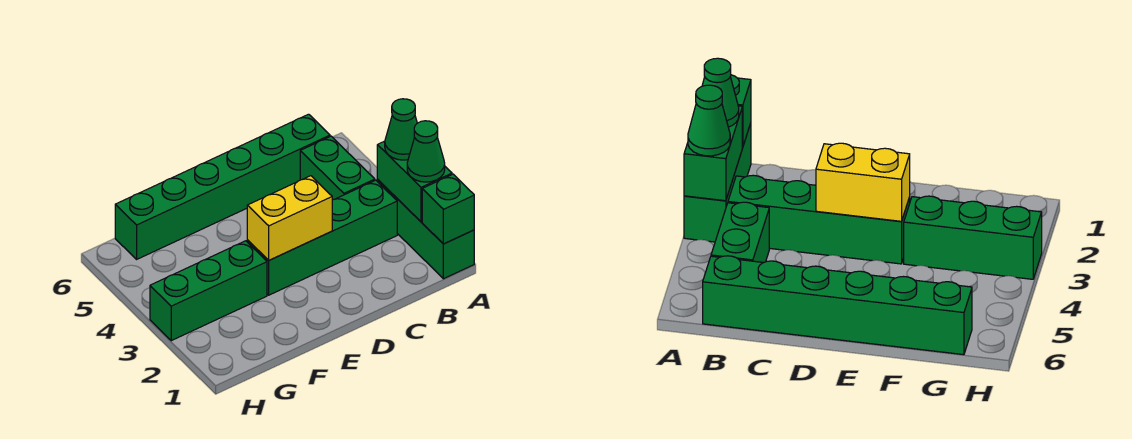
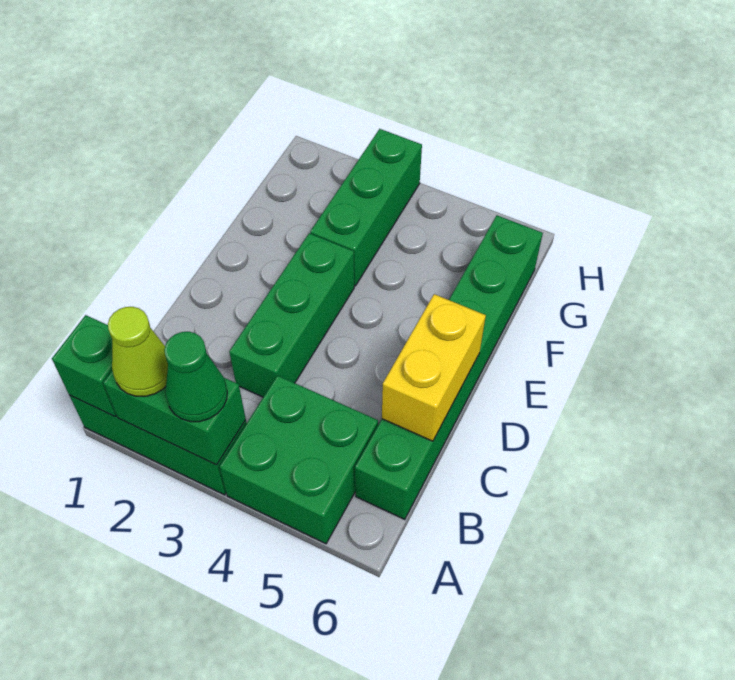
green 1x1 cone [407,121,445,182] -> lime 1x1 cone [108,307,168,396]
green 1x4 brick [247,180,397,295] -> green 1x3 brick [229,233,354,397]
green 1x2 brick [300,136,375,200] -> green 2x2 brick [220,376,378,544]
yellow 1x2 brick [247,176,332,260] -> yellow 1x2 brick moved to [382,294,486,441]

